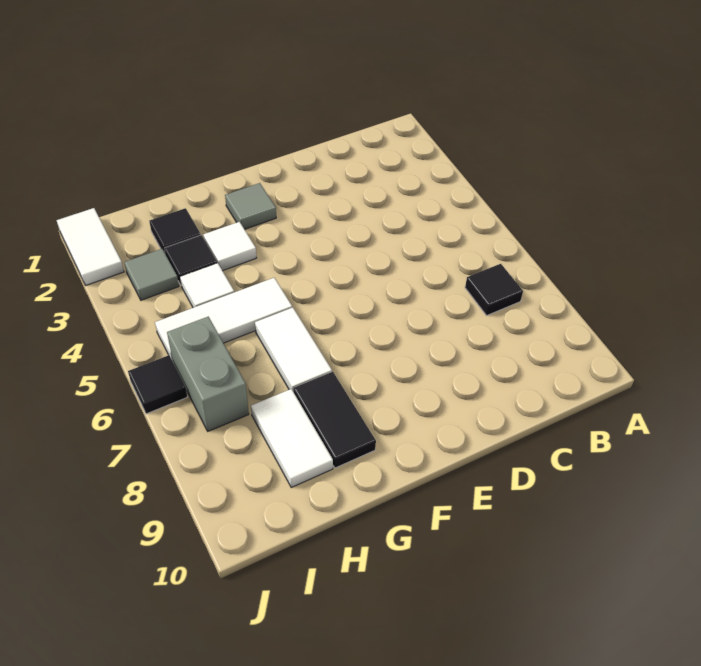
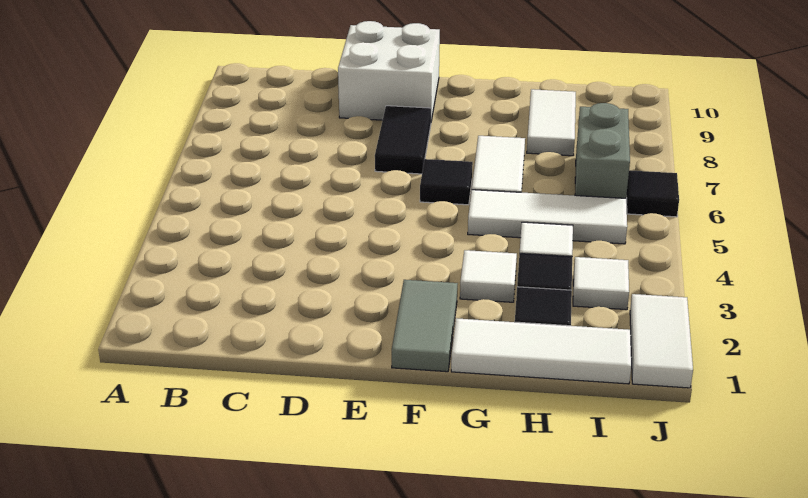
black 1x1 tile [465,264,523,315] -> black 1x1 tile moved to [420,159,473,205]
none -> white 2x2 brick [338,21,440,121]
grey 1x1 tile [225,183,276,229] -> grey 1x2 tile [392,280,458,372]
none -> white 1x3 tile [451,318,631,384]
black 1x2 tile [294,372,376,468] -> black 1x2 tile moved to [375,106,431,174]
grey 1x1 tile [124,249,179,300] -> white 1x1 tile [573,257,629,310]

